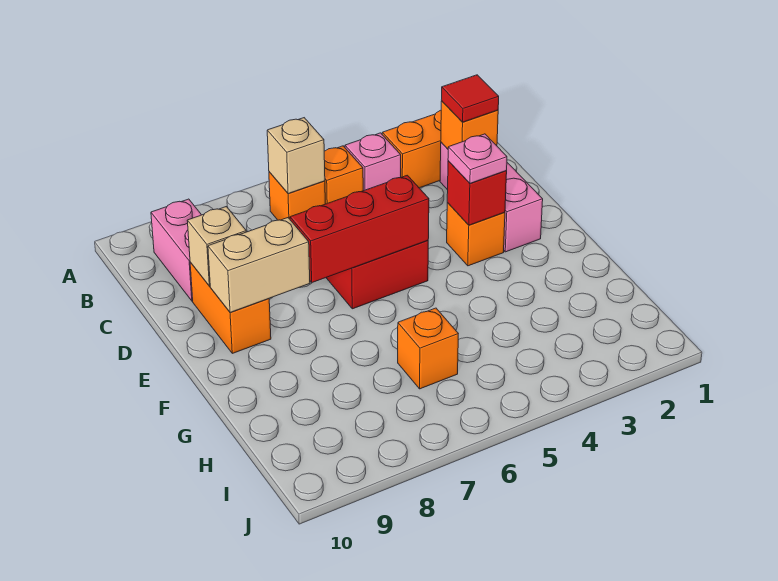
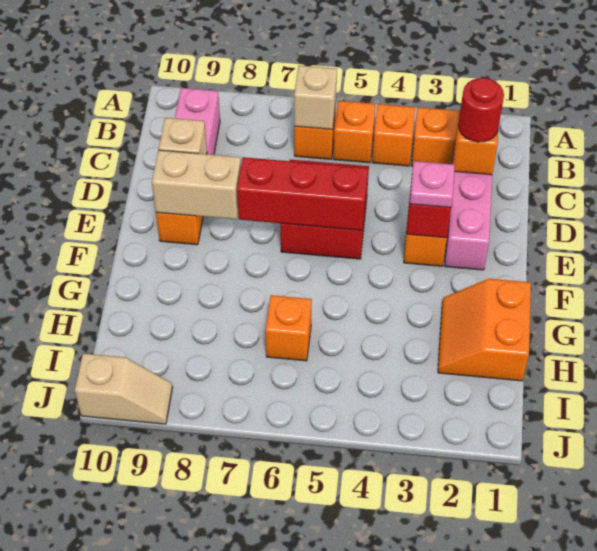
pink 1x1 brick [345,133,401,191] -> orange 1x1 brick [372,104,415,166]
red 1x1 tile [442,75,499,122] -> red 1x1 round brick [458,78,504,142]
none -> orange 2x2 slope [438,279,531,381]
none -> tan 1x2 slope [75,353,173,424]

